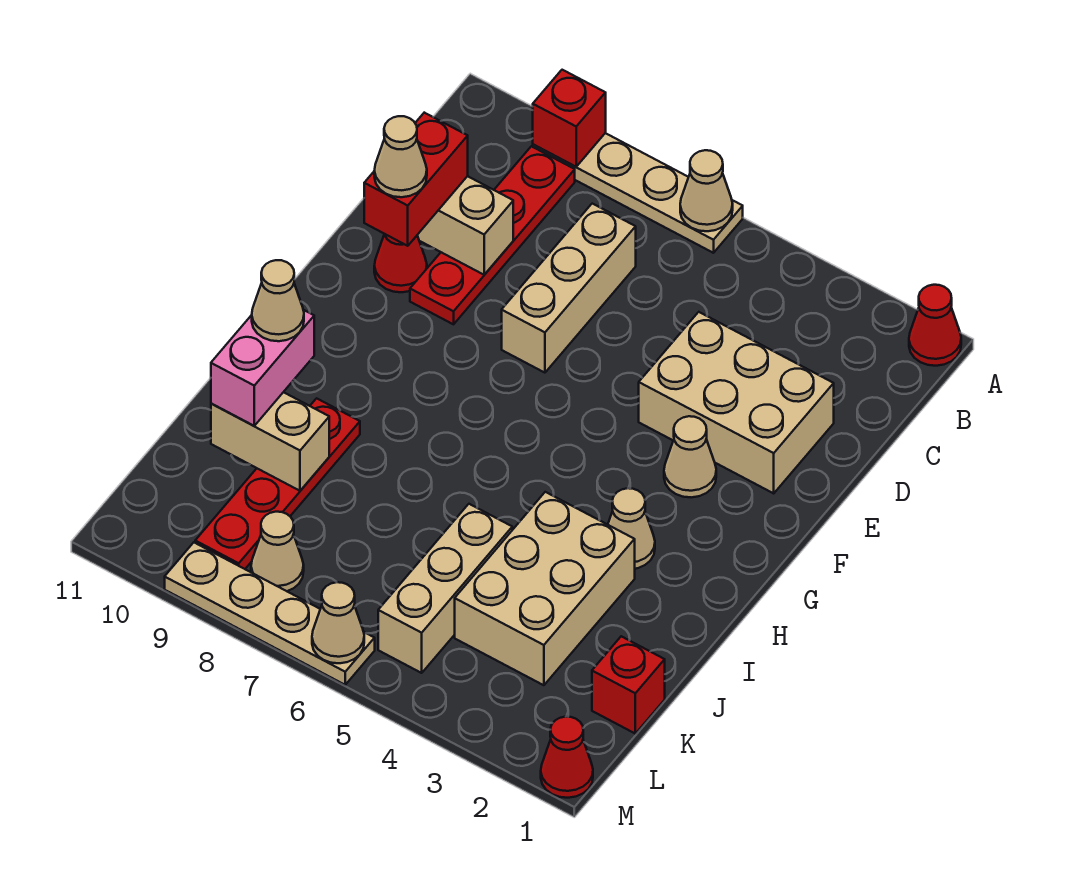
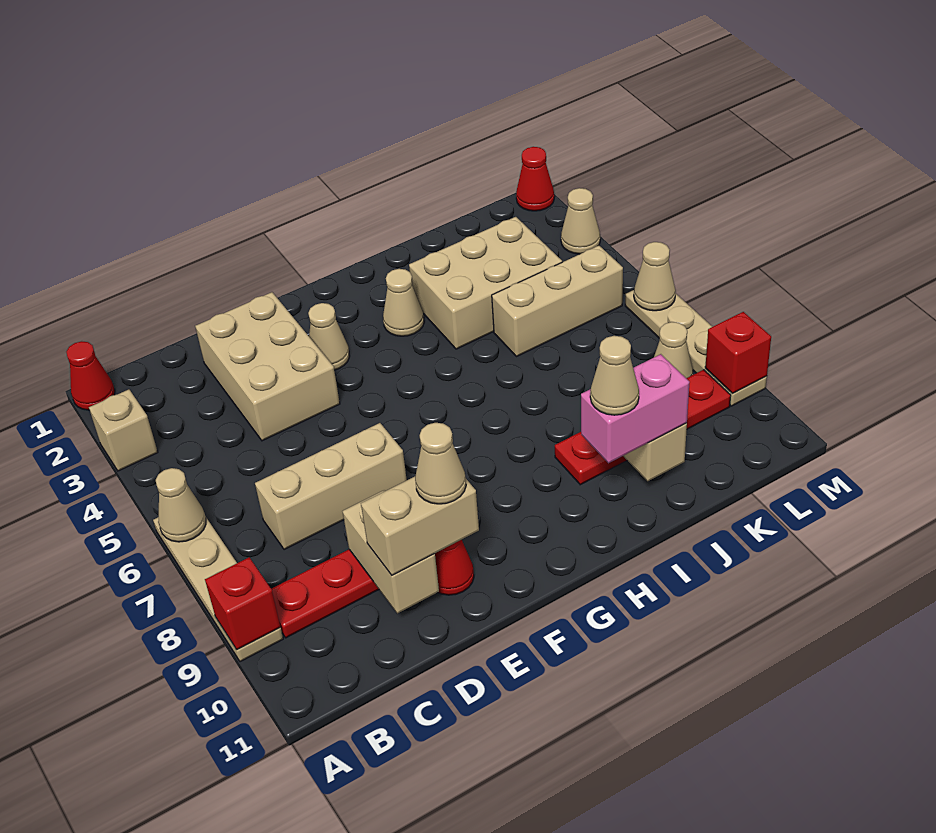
none -> tan 1x1 brick [89,389,158,471]
red 1x2 brick [364,113,468,246] -> tan 1x2 brick [361,477,479,575]
red 1x1 brick [592,636,665,733] -> red 1x1 brick moved to [705,312,771,394]
none -> tan 1x1 cone [561,188,600,254]

